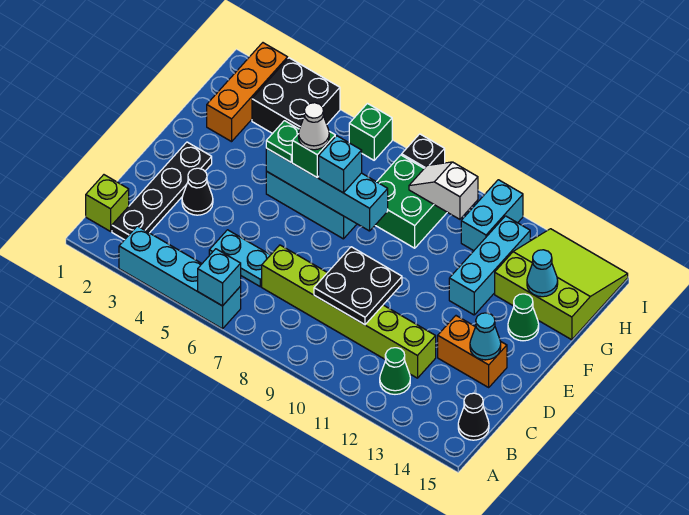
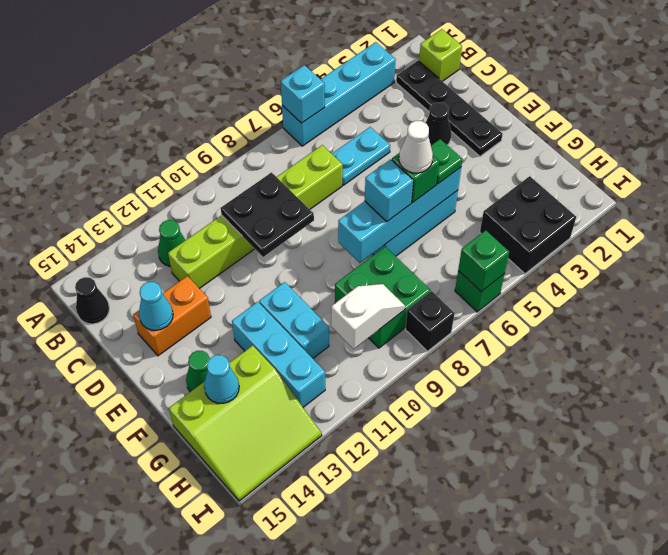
orange 1x3 brick [207,43,288,142] -> none
cyan 1x2 brick [461,180,523,251] -> cyan 1x2 brick moved to [259,282,329,358]
none -> green 1x1 brick [458,230,509,292]

